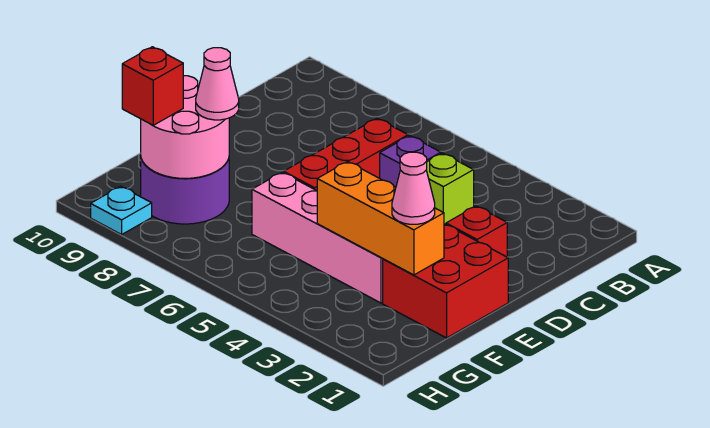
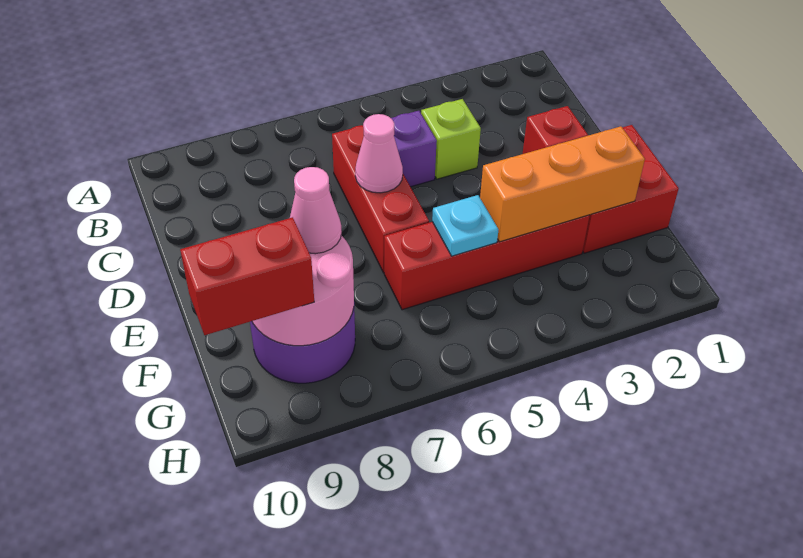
pink 1x1 cone [392,152,435,224] -> pink 1x1 cone moved to [355,114,403,193]
pink 1x4 brick [252,172,383,303] -> red 1x4 brick [384,215,590,310]
red 1x1 brick [122,47,183,125] -> red 1x2 brick [180,217,314,335]
cyan 1x1 plate [91,186,152,234] -> cyan 1x1 plate moved to [432,195,499,256]

